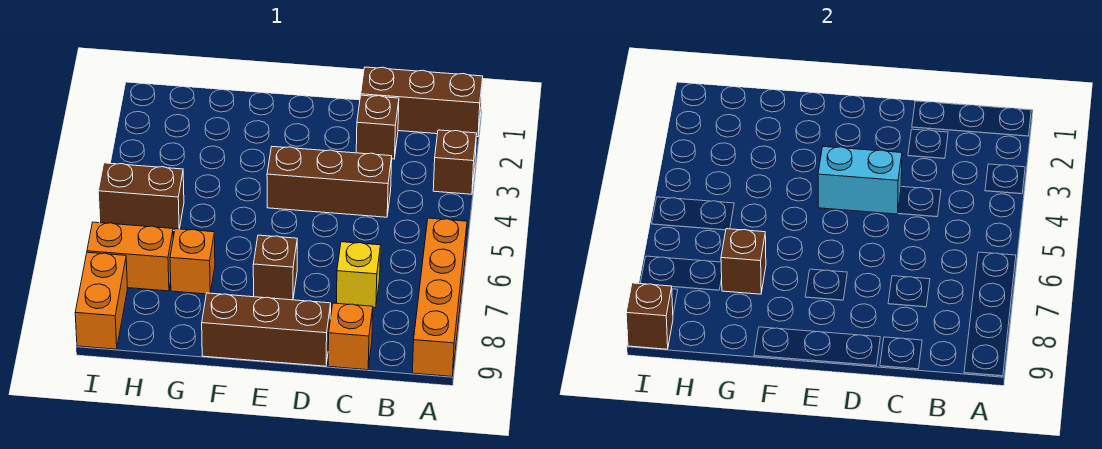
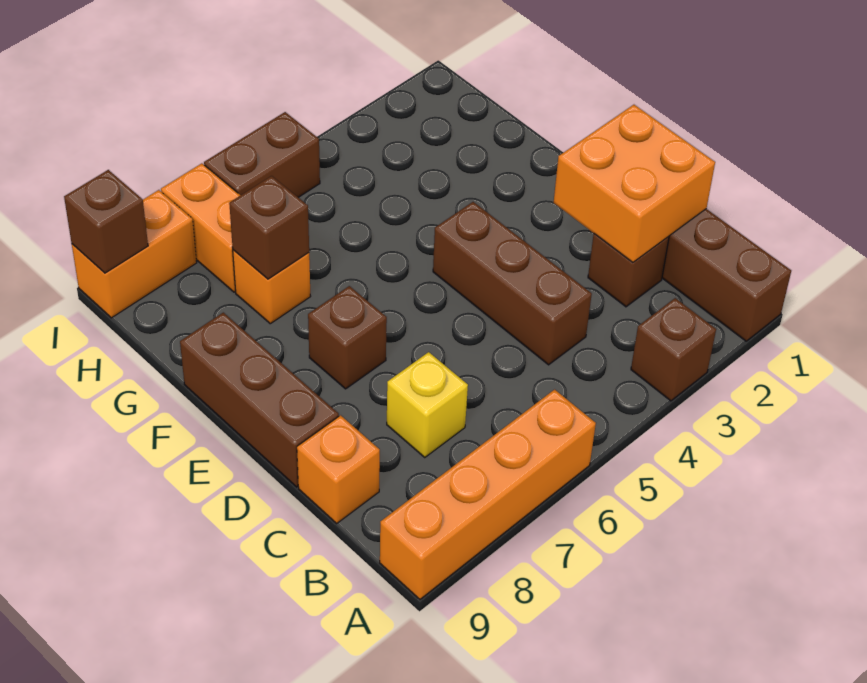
none -> orange 2x2 brick [554,105,715,262]
cyan 1x2 brick [818,147,902,214] -> none
brown 1x2 brick [98,163,184,231] -> brown 1x2 brick turned to [204,112,320,197]

